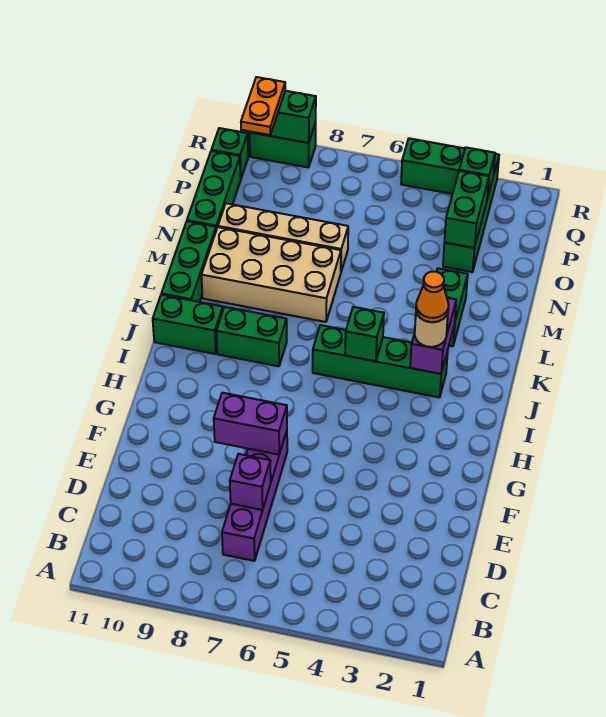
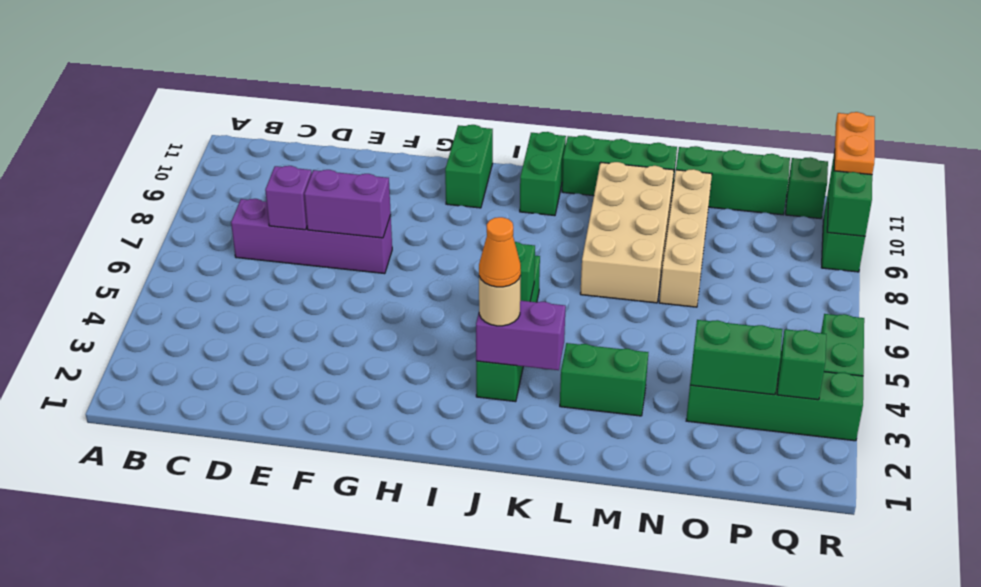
purple 1x2 brick [214,393,287,455] -> purple 1x2 brick turned to [304,170,391,238]
green 1x2 brick [216,307,287,366] -> green 1x2 brick moved to [445,125,493,208]
orange 1x2 plate [241,77,285,135] -> orange 1x2 plate turned to [834,112,875,175]

